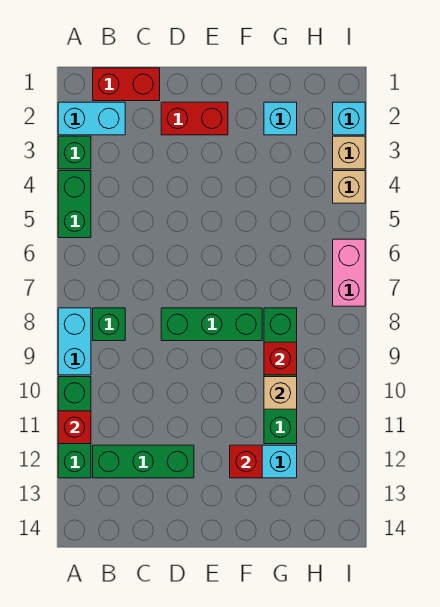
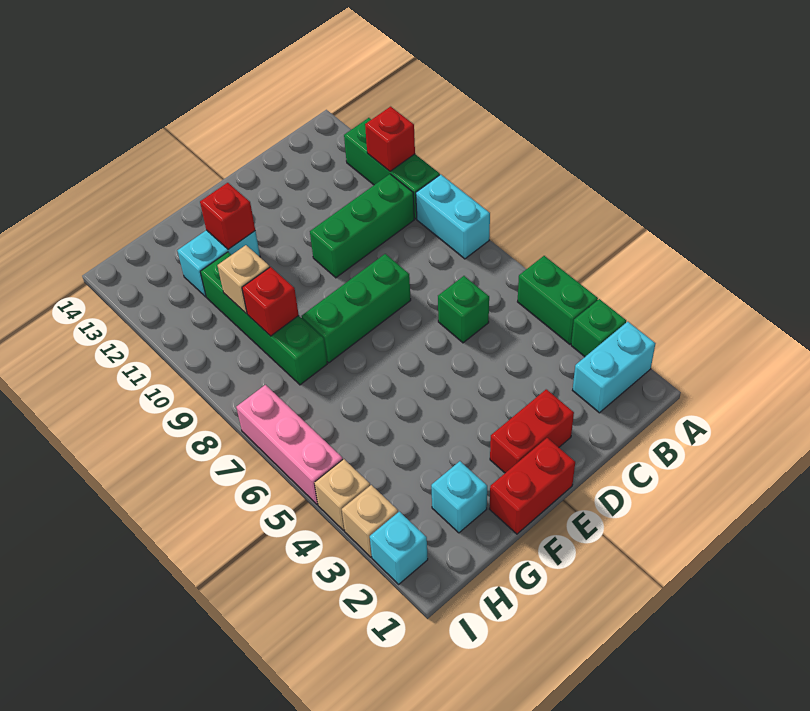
red 1x2 brick [93,68,160,101] -> red 1x2 brick moved to [490,438,575,534]
green 1x1 brick [93,308,125,341] -> green 1x1 brick moved to [438,276,489,343]
green 1x3 brick [93,445,194,478] -> green 1x3 brick moved to [310,174,414,278]
pink 1x2 brick [333,239,365,306] -> pink 1x3 brick [236,385,343,504]

